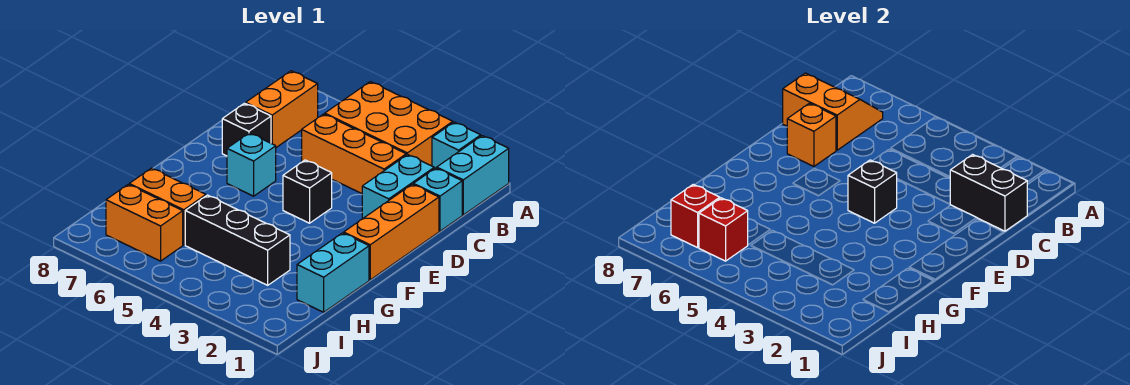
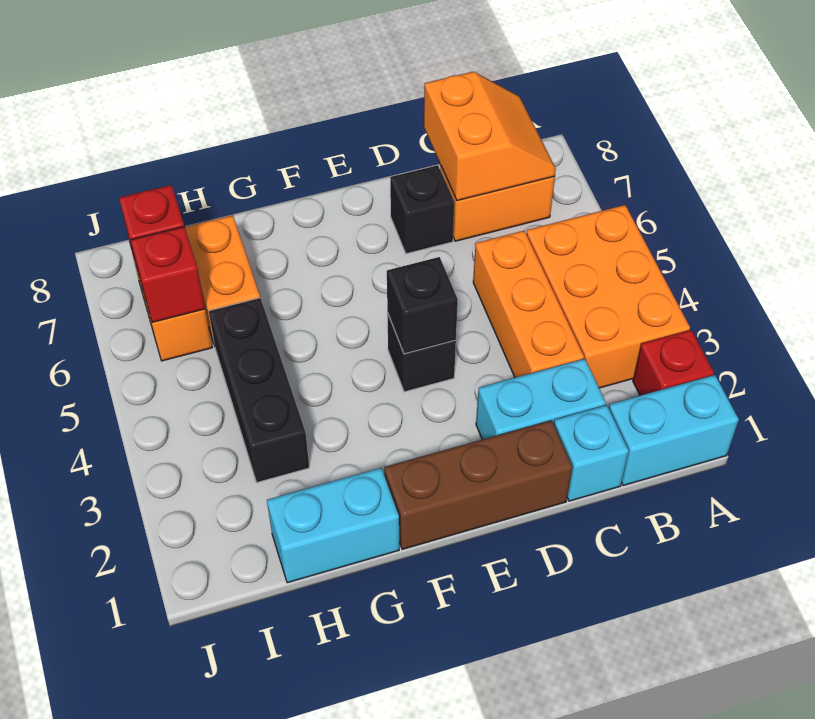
cyan 1x1 brick [432,122,481,169] -> red 1x1 brick [633,330,714,396]
black 1x2 brick [950,155,1027,231] -> none
orange 1x3 brick [344,184,439,280] -> brown 1x3 brick [384,420,572,549]
orange 1x1 brick [787,103,836,166] -> none
cyan 1x1 brick [227,133,276,196] -> none

